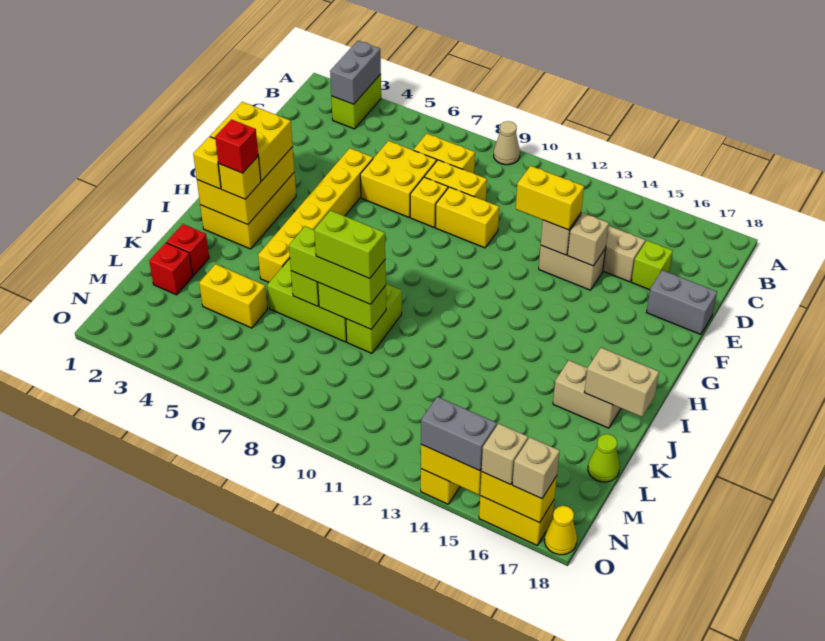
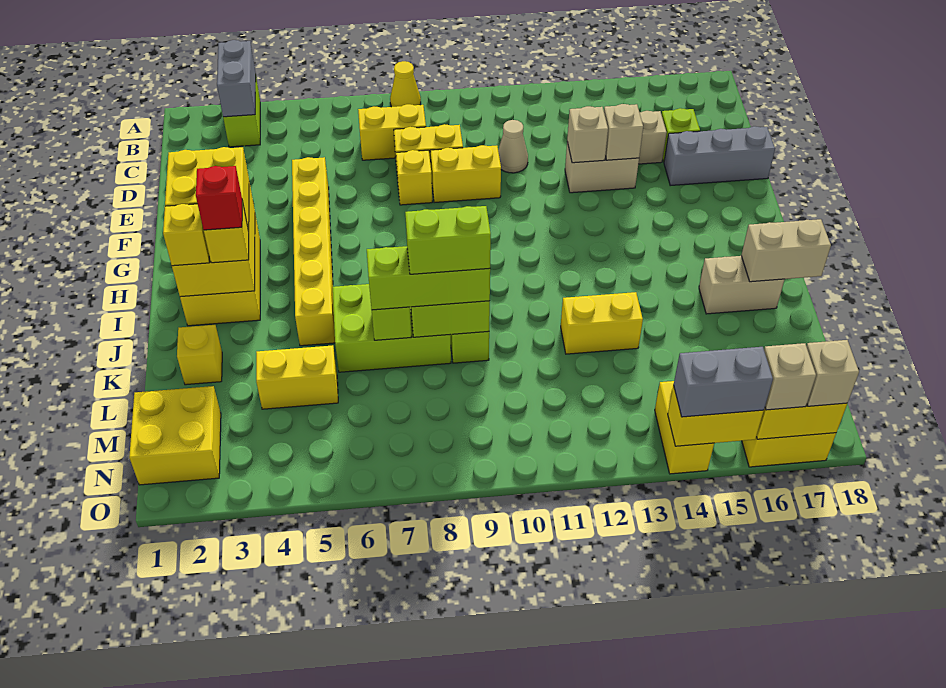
tan 1x1 cone [494,121,520,165] -> tan 1x1 cone moved to [498,120,528,173]
yellow 2x2 brick [360,141,436,217] -> yellow 2x2 brick moved to [129,386,221,485]
yellow 1x2 brick [516,166,584,230] -> yellow 1x2 brick moved to [561,292,643,354]
grey 1x2 brick [647,270,717,334] -> grey 1x3 brick [664,126,775,185]
red 1x1 brick [167,224,209,276] -> yellow 1x1 brick [177,325,222,385]
red 1x1 brick [149,243,193,295] -> none
lime 1x1 cone [588,434,620,482] -> none
yellow 1x1 cone [545,506,577,555] -> yellow 1x1 cone moved to [390,61,421,107]

